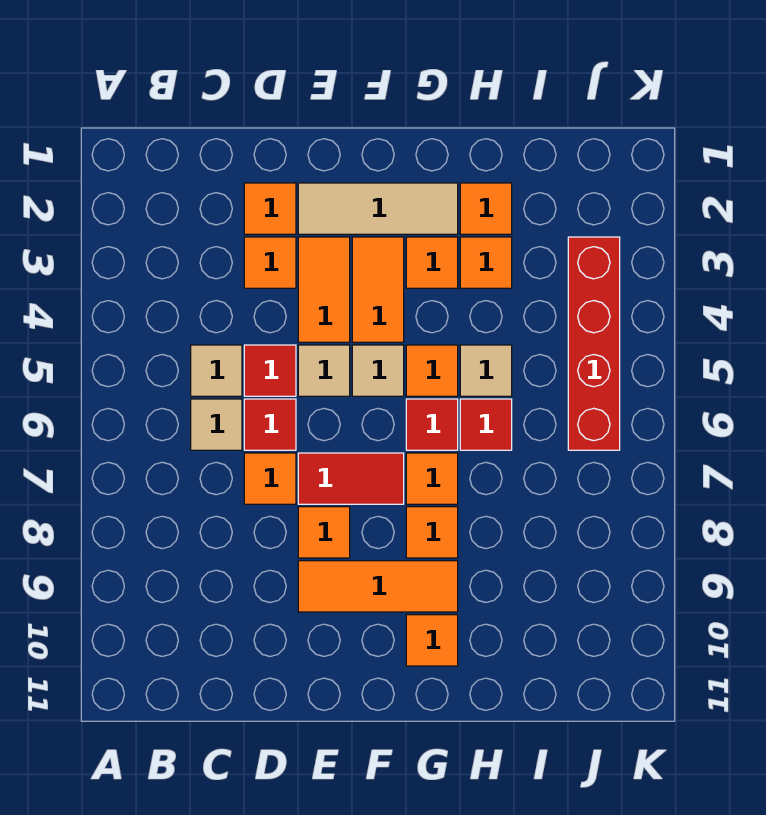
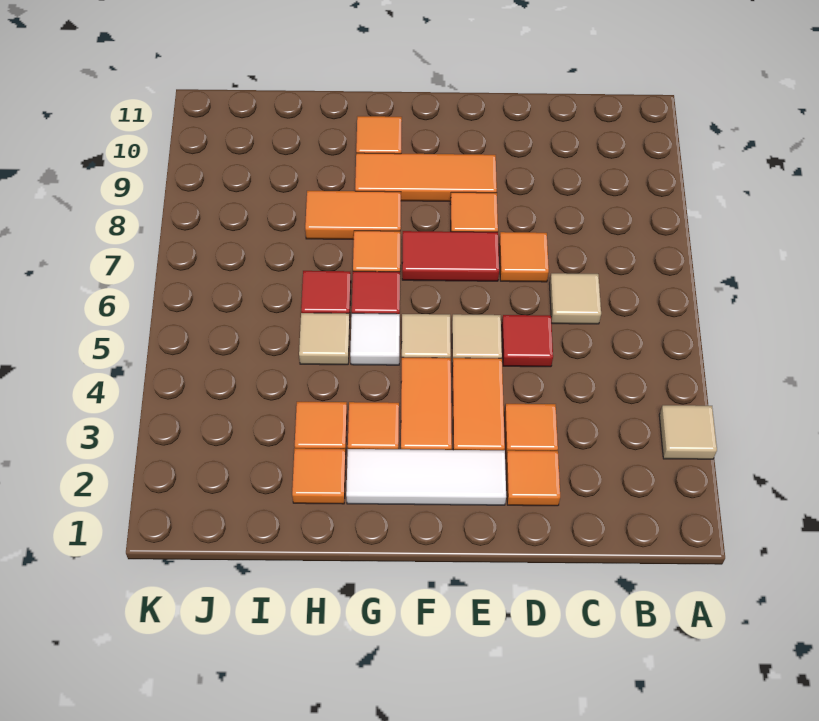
tan 1x1 tile [191,345,242,396] -> tan 1x1 tile moved to [659,405,717,459]
red 1x1 tile [244,399,296,450] -> none
tan 1x3 tile [298,183,458,234] -> white 1x3 tile [346,449,506,505]
orange 1x1 tile [406,345,458,396] -> white 1x1 tile [350,313,400,365]
orange 1x1 tile [406,507,458,558] -> orange 1x2 tile [305,191,401,239]
red 1x4 brick [568,237,620,450] -> none

